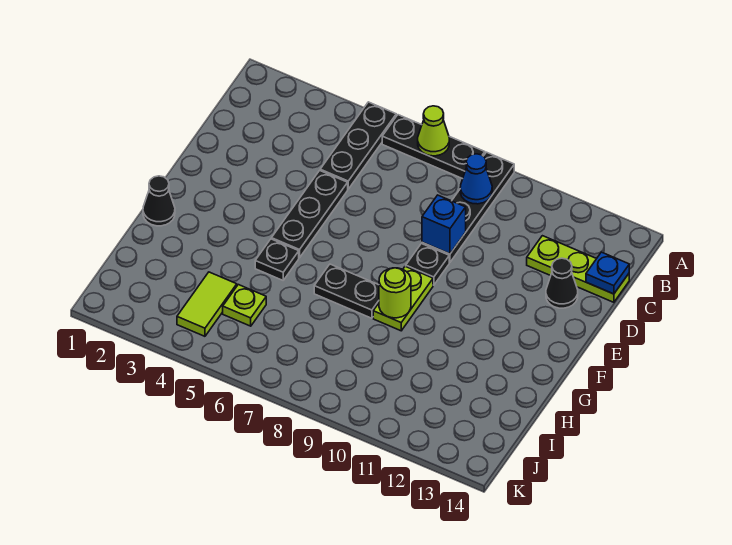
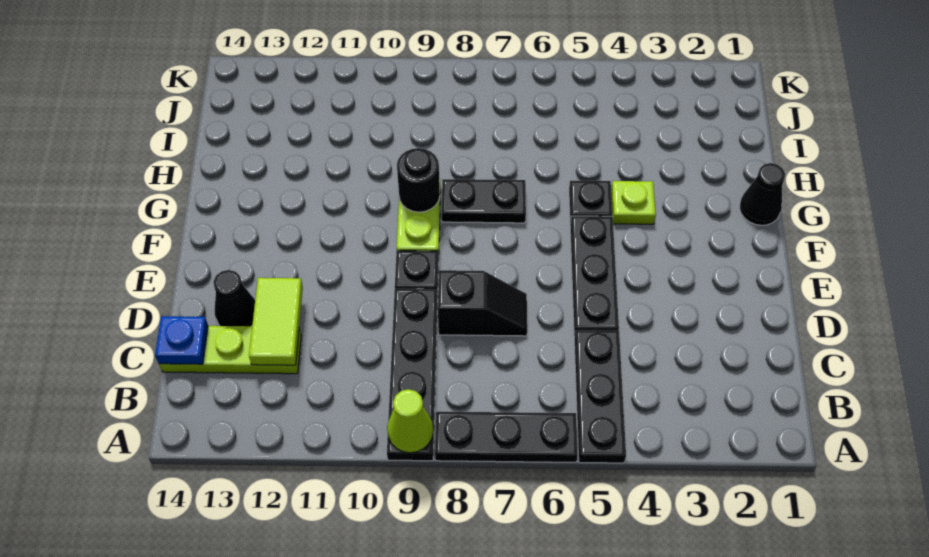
lime 1x1 cone [418,106,449,156] -> lime 1x1 cone moved to [387,389,433,453]
blue 1x1 cone [460,154,492,204] -> none
none -> black 1x2 slope [438,270,527,336]
blue 1x1 brick [422,195,466,254] -> none
lime 1x1 round brick [379,268,411,318] -> black 1x1 round brick [397,148,440,212]
lime 1x2 tile [177,272,237,336] -> lime 1x2 tile moved to [249,278,303,365]
lime 1x1 plate [223,285,266,326] -> lime 1x1 plate moved to [611,181,656,224]

